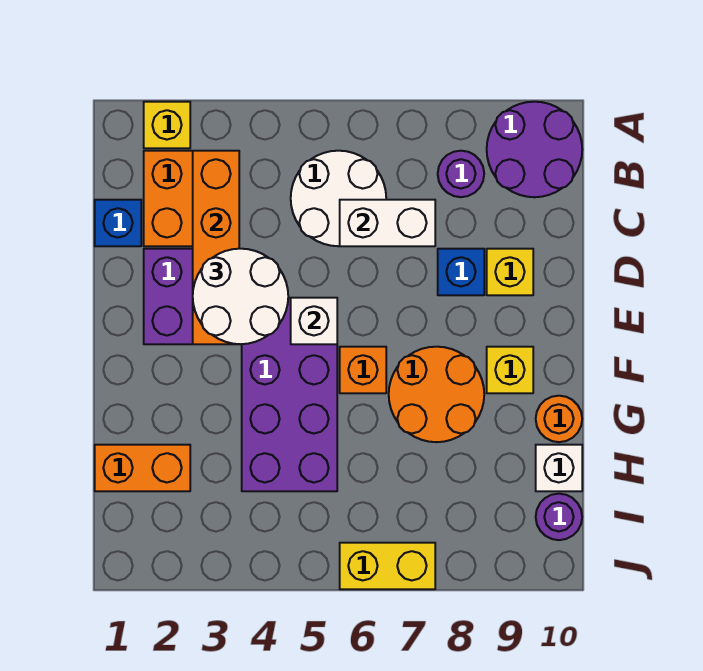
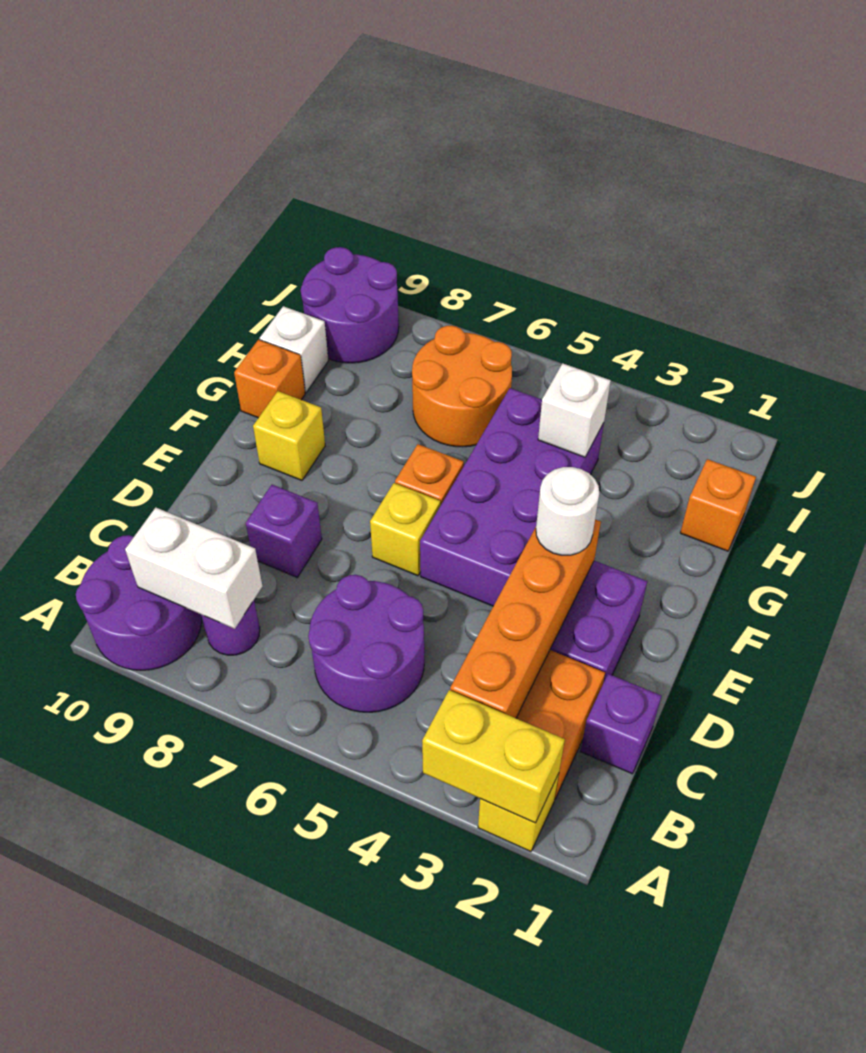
white 2x2 round brick [291,151,386,246] -> purple 2x2 round brick [308,575,424,712]
blue 1x1 brick [95,200,141,246] -> purple 1x1 brick [580,674,661,774]
white 1x2 brick [340,200,435,246] -> white 1x2 brick moved to [125,508,263,629]
white 2x2 round brick [193,249,288,344] -> white 1x1 round brick [536,467,599,555]
blue 1x1 brick [438,249,484,295] -> purple 1x1 brick [246,485,322,577]
yellow 1x1 brick [487,249,533,295] -> yellow 1x1 brick moved to [370,483,441,576]
white 1x1 brick [291,298,337,344] -> white 1x1 brick moved to [538,363,611,457]
orange 2x2 round brick [389,347,484,442] -> orange 2x2 round brick moved to [412,326,512,447]
orange 1x1 round brick [536,396,582,442] -> orange 1x1 brick [234,340,305,418]
orange 1x2 brick [95,445,190,491] -> orange 1x1 brick [680,459,756,551]
purple 1x1 round brick [536,494,582,540] -> purple 2x2 round brick [301,247,399,363]
yellow 1x2 brick [340,543,435,589] -> yellow 1x2 brick moved to [422,690,565,823]

